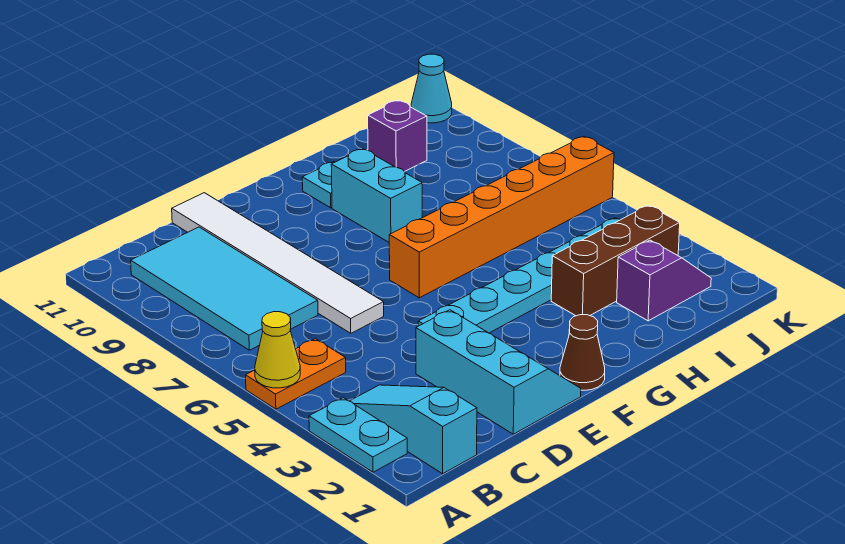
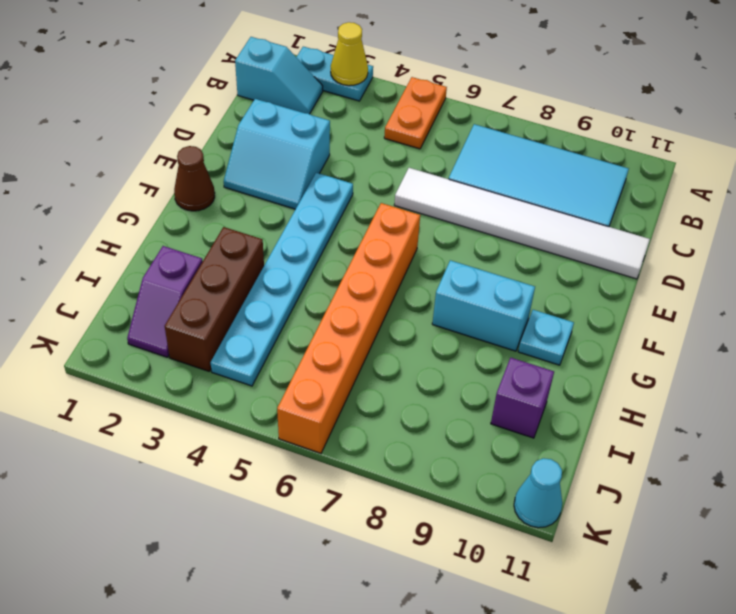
yellow 1x1 cone [255,312,300,388] -> yellow 1x1 cone moved to [331,22,368,86]
cyan 1x3 slope [350,385,477,474] -> cyan 1x2 slope [235,37,323,114]
cyan 2x3 slope [416,310,581,434] -> cyan 2x2 slope [224,99,330,209]

